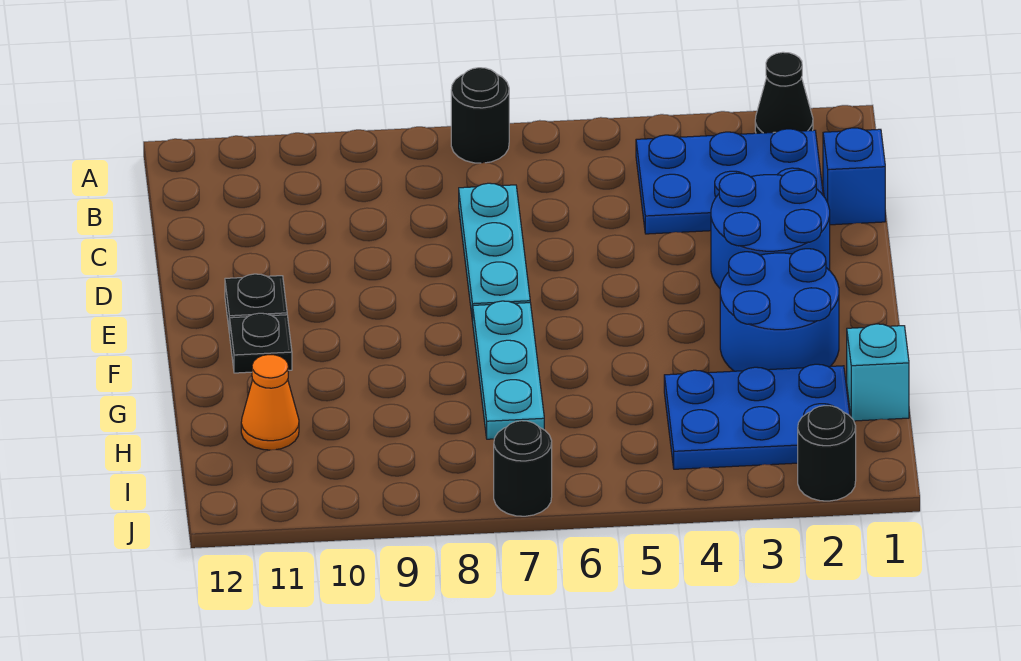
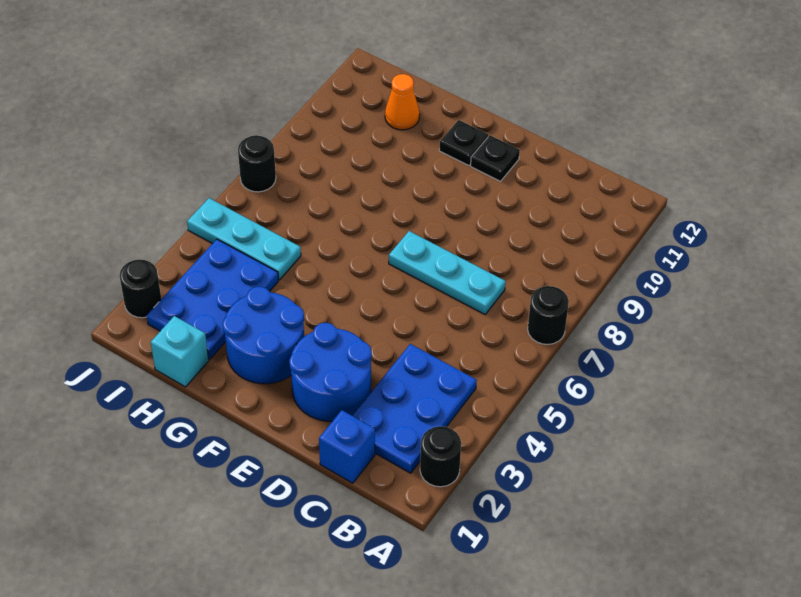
black 1x1 cone [755,52,813,133] -> black 1x1 round brick [420,426,461,487]
cyan 1x3 plate [473,301,544,439] -> cyan 1x3 plate moved to [187,198,301,280]

